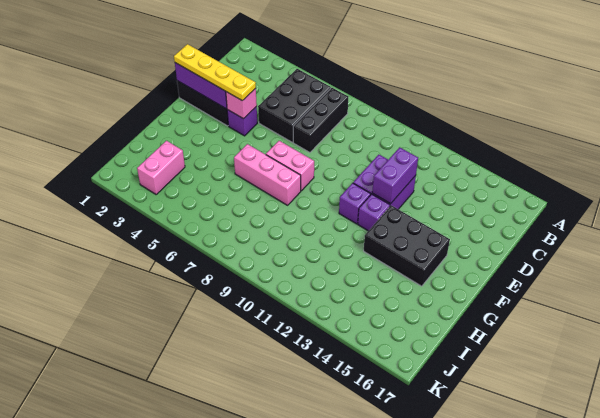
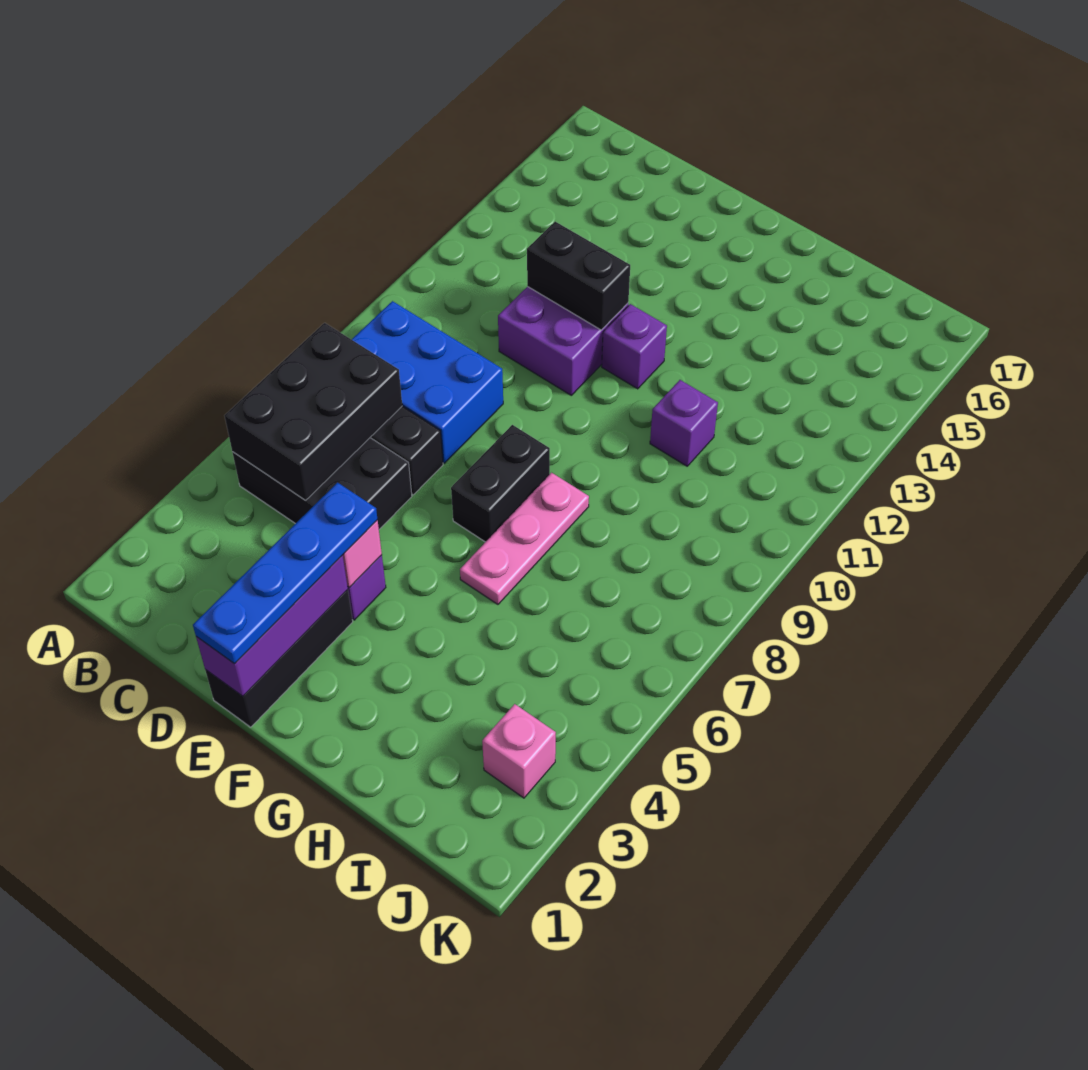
none -> blue 2x3 brick [352,301,503,463]
purple 1x2 brick [372,147,418,204] -> black 1x2 brick [527,222,630,330]
yellow 1x4 plate [174,44,256,101] -> blue 1x4 plate [193,483,378,664]
pink 1x2 brick [266,141,314,191] -> black 1x2 brick [451,425,550,542]
purple 1x1 brick [339,183,371,224] -> purple 1x1 brick moved to [650,380,718,466]
black 2x3 brick [364,205,450,286] -> black 2x3 brick moved to [225,323,402,500]
pink 1x3 brick [234,144,301,205] -> pink 1x3 plate [460,473,589,604]
pink 1x2 brick [137,141,185,194] -> pink 1x1 brick [482,704,556,798]

